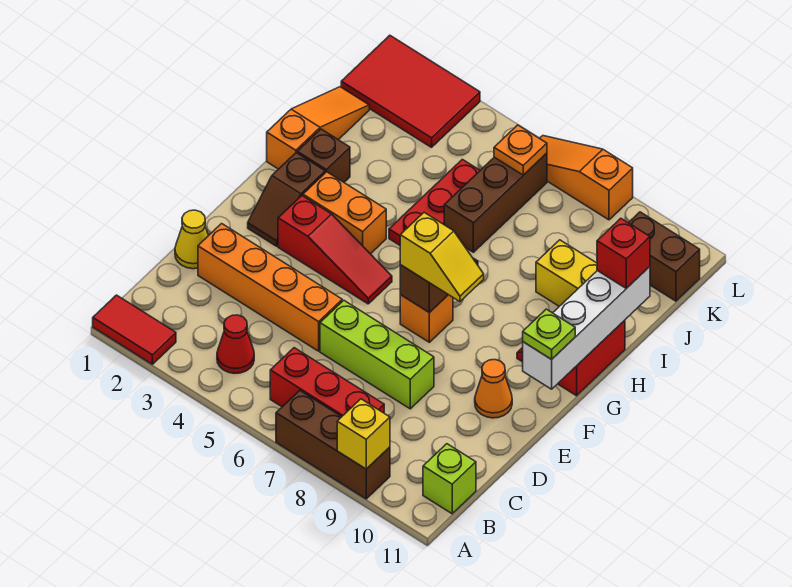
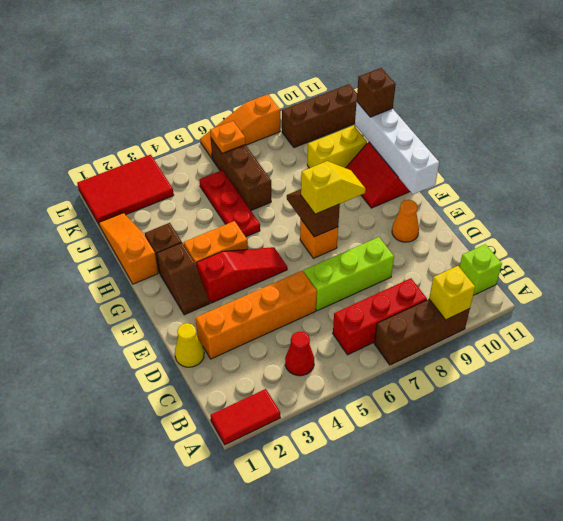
lime 1x1 plate [523,309,575,359] -> none
red 1x1 brick [597,218,650,288] -> brown 1x1 brick [357,68,396,117]
brown 1x2 brick [629,212,700,301] -> brown 1x3 brick [282,84,357,148]

